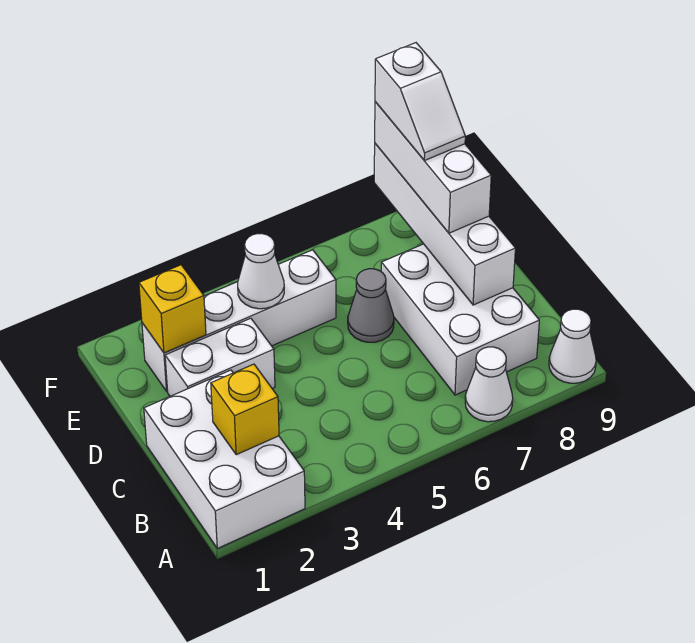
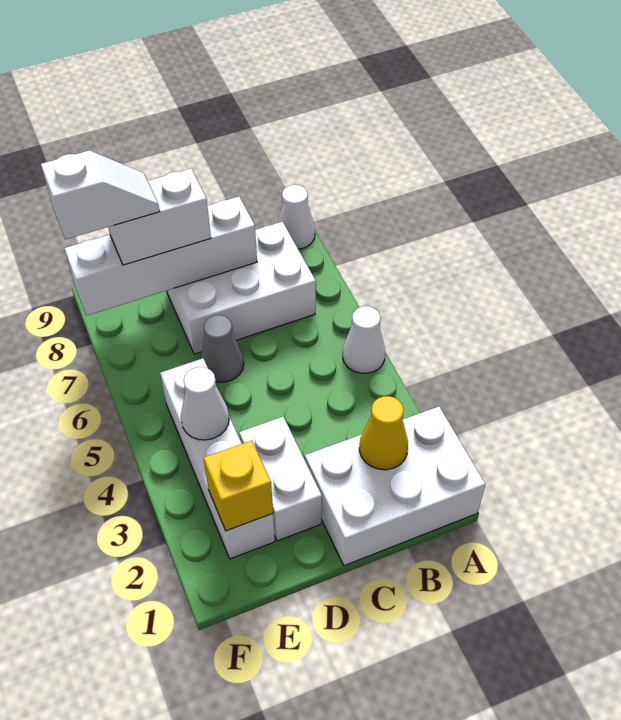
white 1x1 cone [465,347,513,422] -> white 1x1 cone moved to [343,306,385,373]
yellow 1x1 brick [211,364,279,455] -> yellow 1x1 cone [359,396,408,470]
white 1x3 brick [375,102,491,233] -> white 1x2 brick [108,169,211,265]

